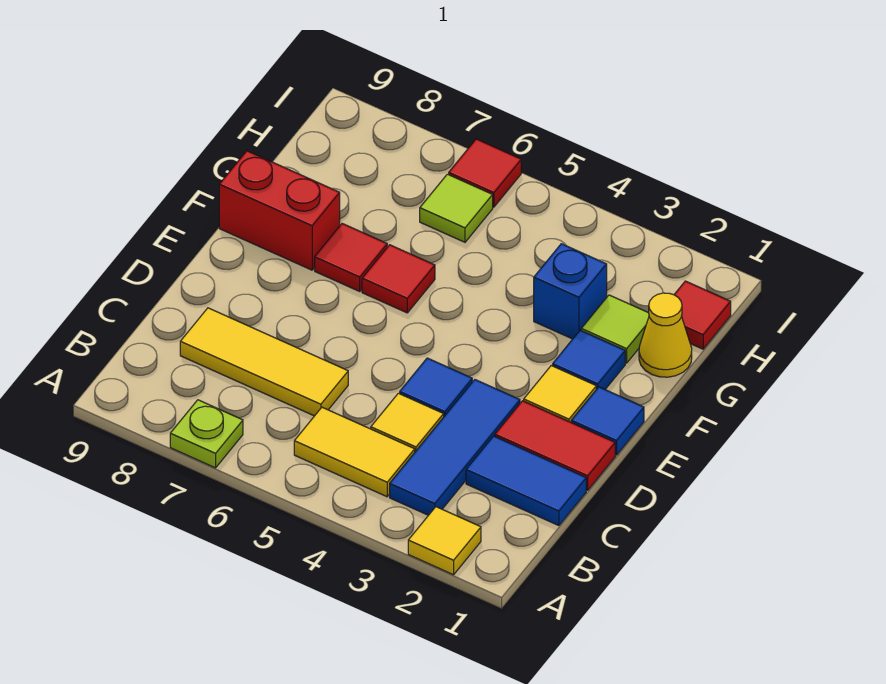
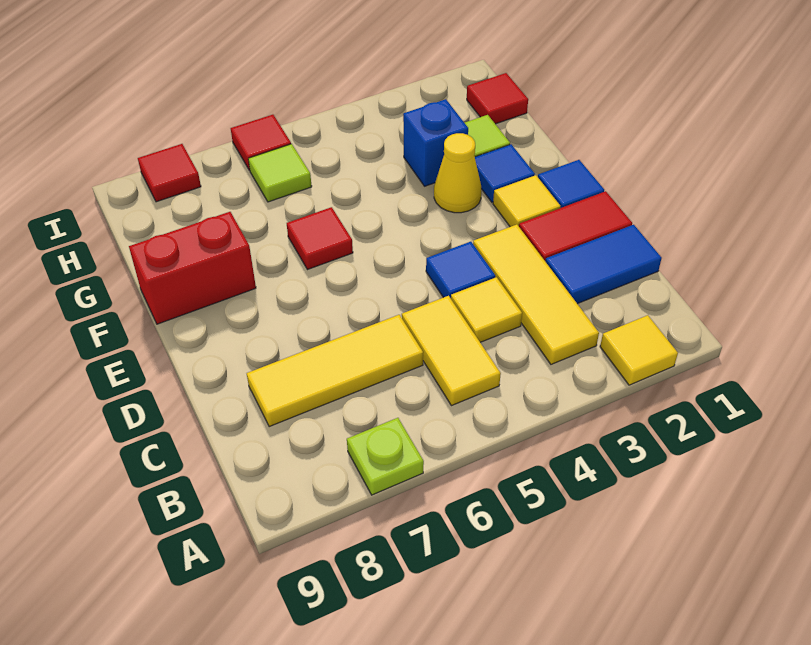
blue 1x3 tile [390,380,520,515] -> yellow 1x3 tile [473,224,599,364]
yellow 1x2 tile [294,407,415,497] -> yellow 1x2 tile turned to [402,296,501,406]
red 1x1 tile [315,224,387,291] -> red 1x1 tile moved to [138,144,201,202]
yellow 1x1 cone [639,293,692,377] -> yellow 1x1 cone moved to [434,133,481,213]

